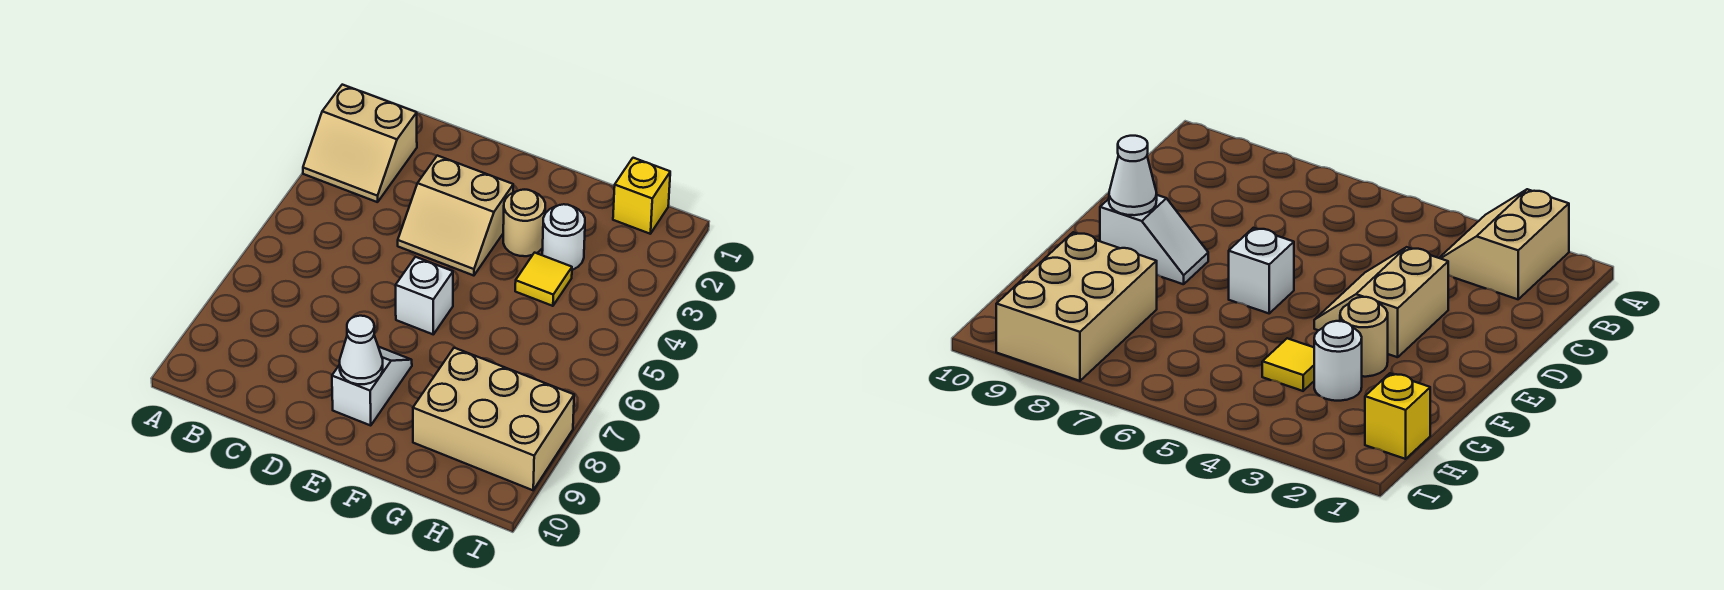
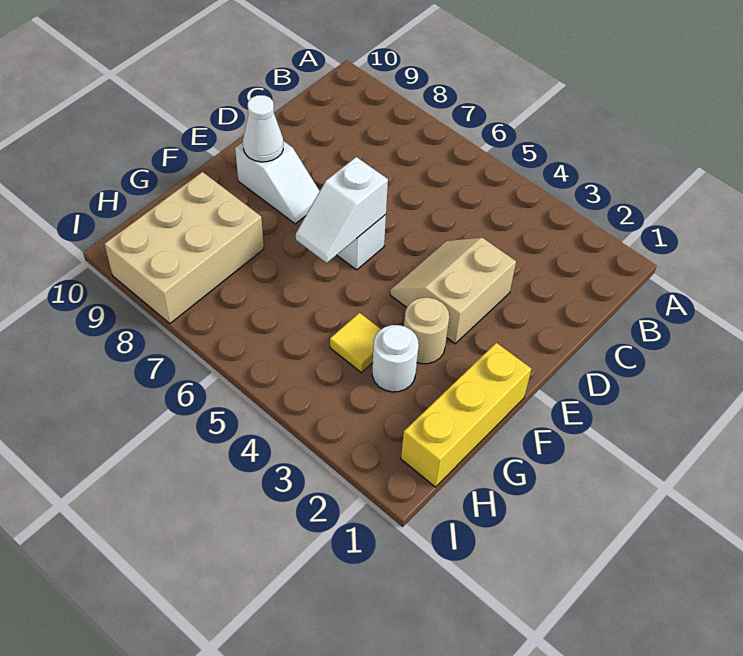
tan 2x2 slope [303,85,417,202] -> none
none -> white 1x2 slope [296,157,388,263]
yellow 1x1 brick [613,158,670,234] -> yellow 1x3 brick [401,343,531,487]

